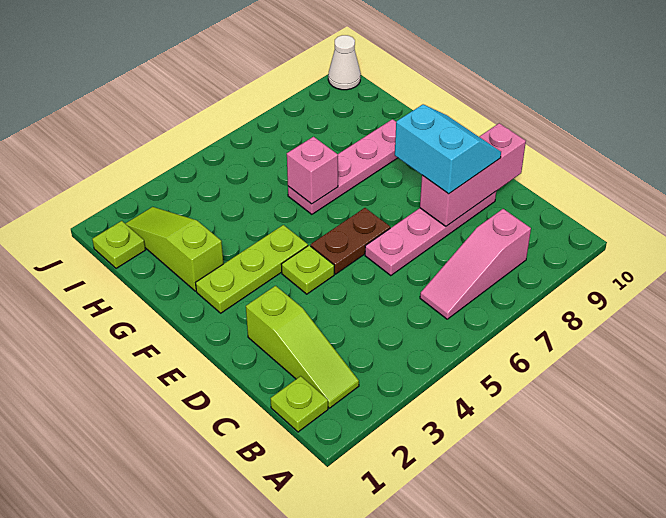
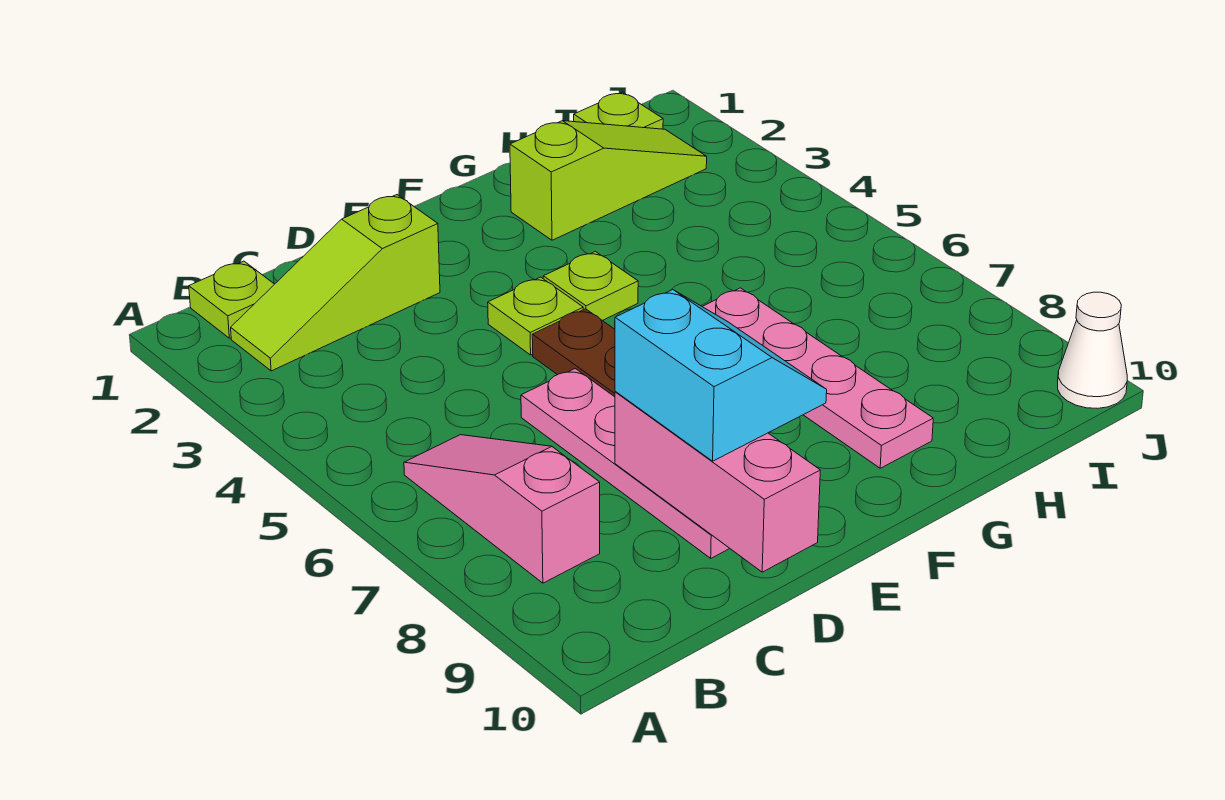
cyan 2x2 slope [395,104,501,194] -> cyan 2x2 slope turned to [615,290,827,461]
lime 1x3 plate [196,225,308,313] -> lime 1x1 plate [543,251,638,321]
pink 1x1 brick [287,137,338,204] -> none

